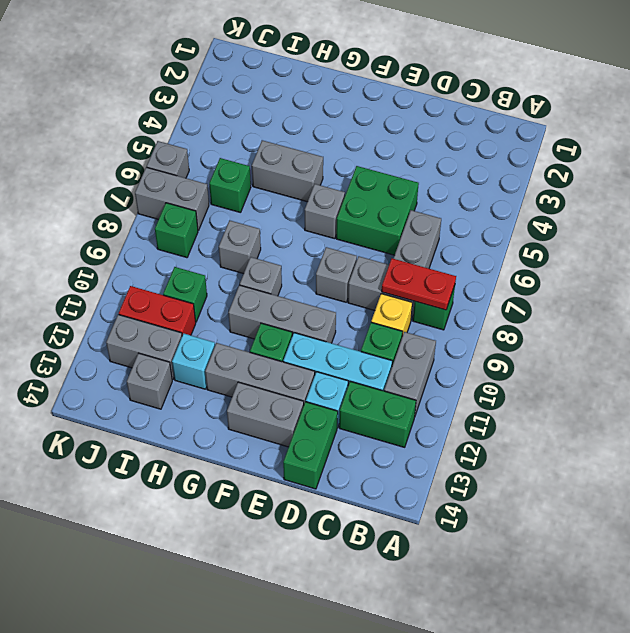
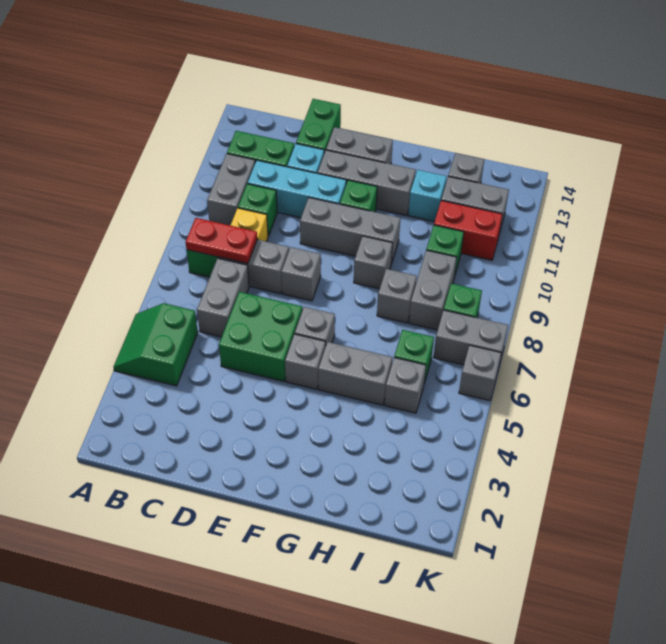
none -> green 2x2 slope [113,303,198,386]
none -> grey 1x1 brick [285,334,326,389]
none -> grey 1x1 brick [384,358,426,413]
none -> grey 1x2 brick [409,250,457,330]

